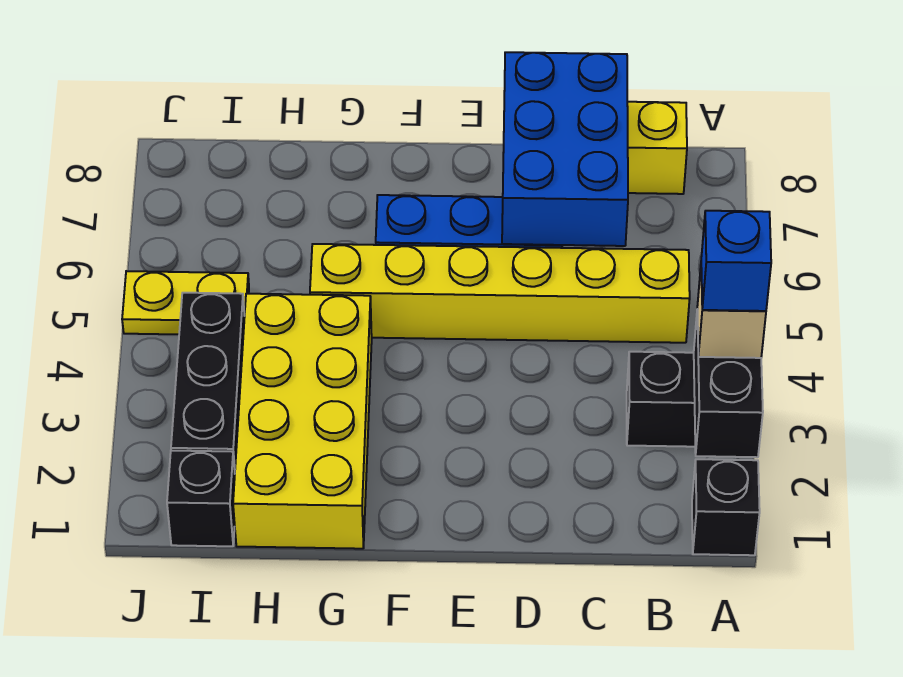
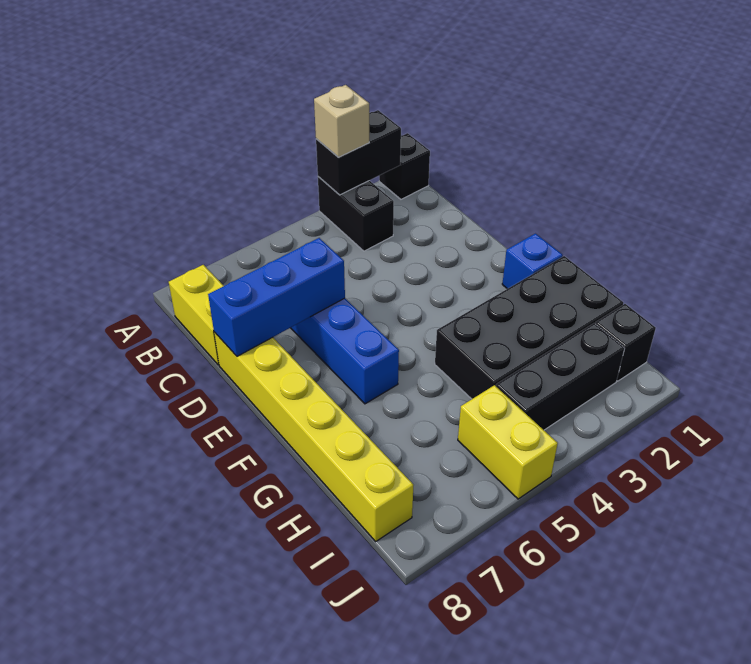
blue 1x1 brick [701,211,771,311] -> blue 1x1 brick moved to [502,234,563,289]
yellow 1x6 brick [310,244,690,343] -> yellow 1x6 brick moved to [214,332,413,541]
blue 2x3 brick [502,52,628,246] -> blue 1x3 brick [208,238,345,356]
yellow 2x4 brick [233,294,372,549] -> black 2x4 brick [435,256,623,399]
yellow 1x2 plate [122,271,249,334] -> yellow 1x2 brick [458,385,558,499]

